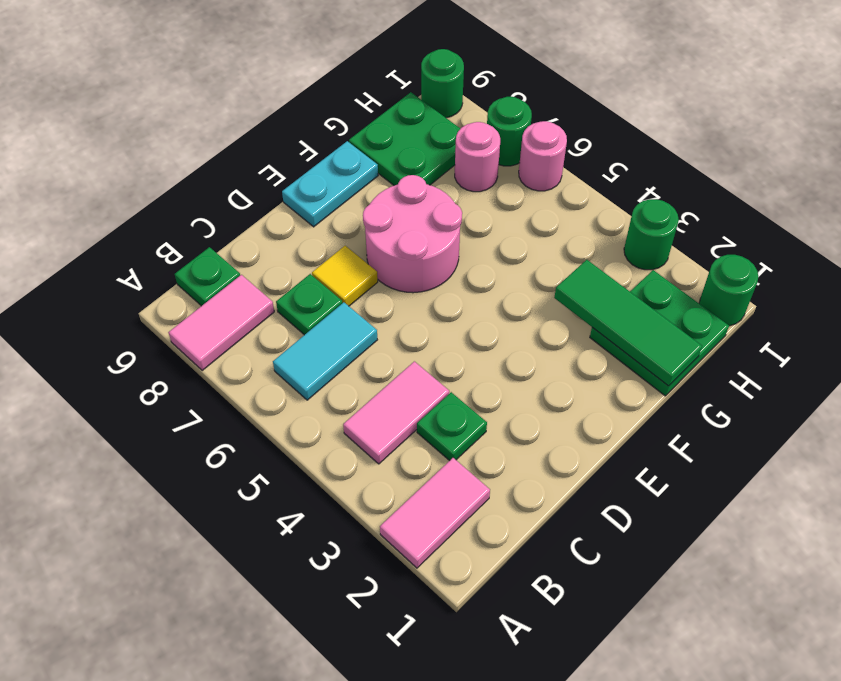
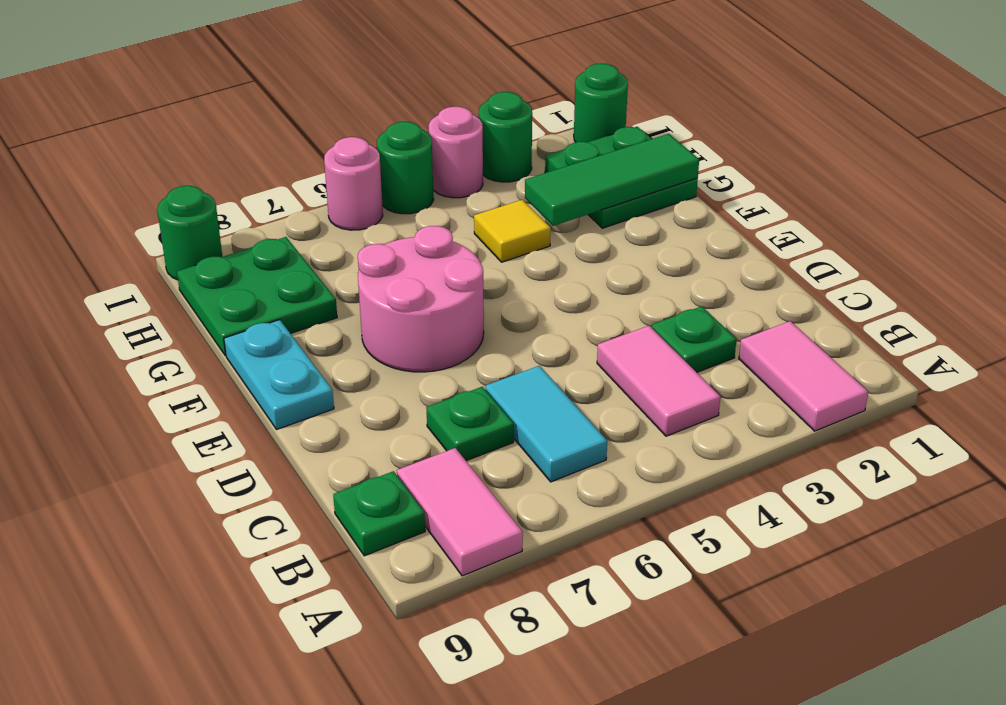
yellow 1x1 tile [312,246,378,306] -> yellow 1x1 tile moved to [474,200,551,262]
pink 1x1 round brick [455,122,500,192] -> pink 1x1 round brick moved to [429,107,483,198]
green 1x1 round brick [487,97,532,166] -> green 1x1 round brick moved to [377,122,434,214]

